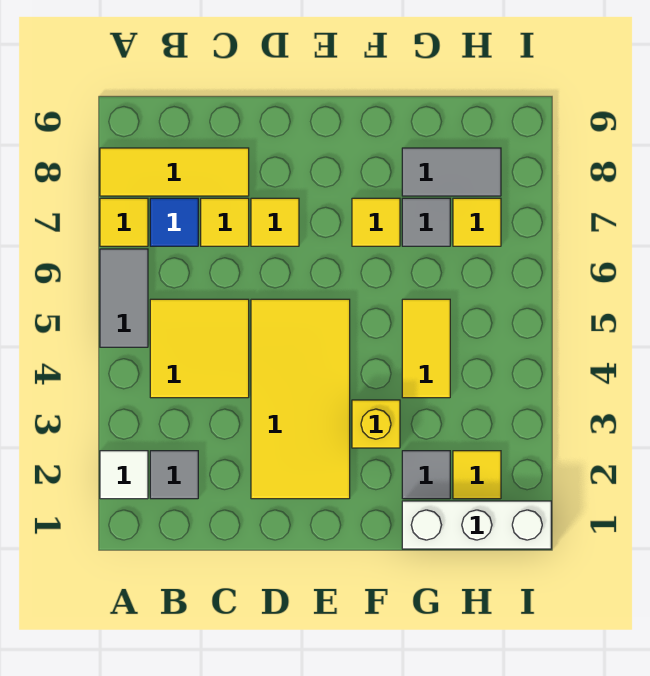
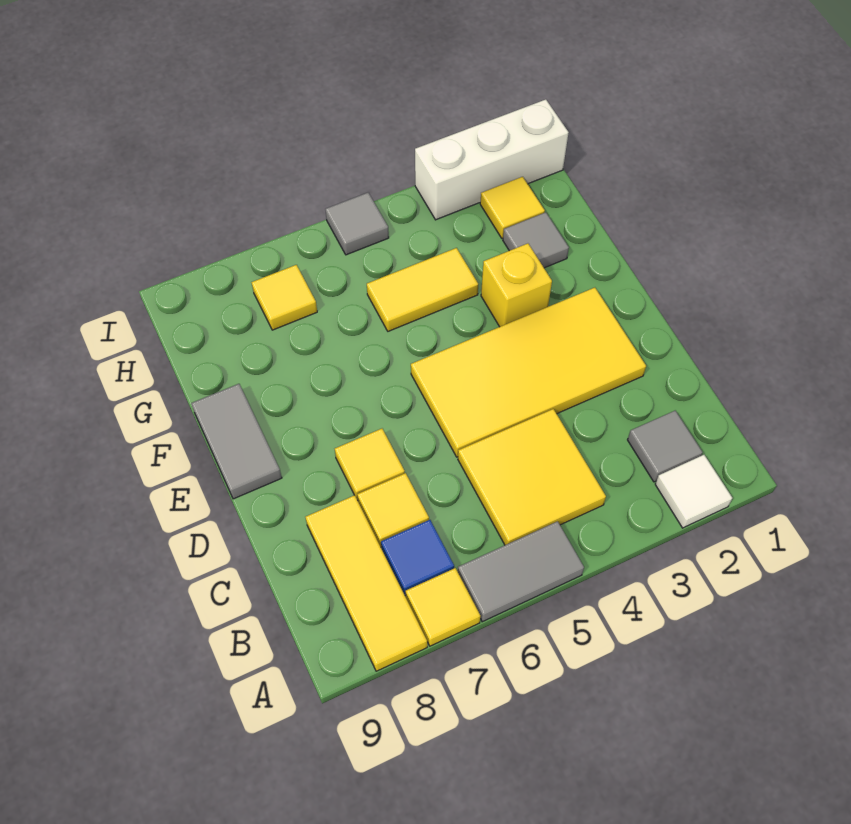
yellow 1x1 tile [352,198,400,246] -> none
white 1x3 brick [402,501,551,549] -> white 1x3 brick turned to [415,99,569,220]
grey 1x1 tile [402,198,450,246] -> grey 1x1 tile moved to [325,193,389,255]
grey 1x2 tile [402,148,501,196] -> grey 1x2 tile moved to [191,384,282,499]

